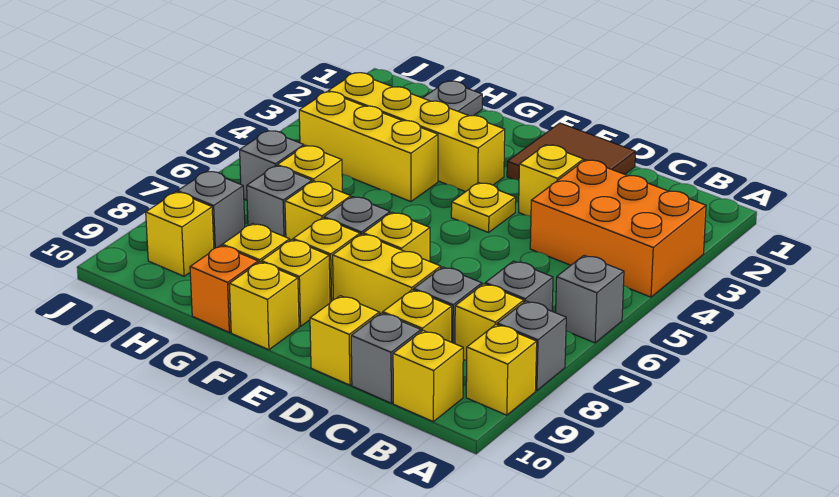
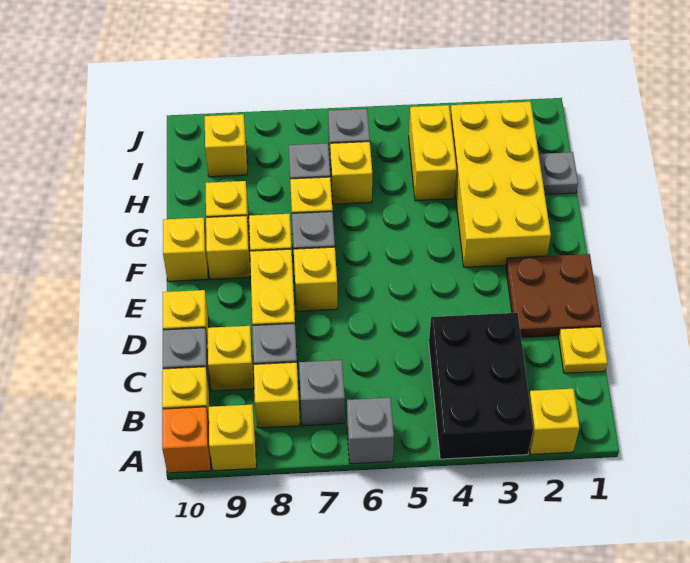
orange 2x3 brick [530,160,706,297] -> black 2x3 brick [429,313,533,459]
grey 1x1 brick [497,301,566,391] -> none
brown 2x2 tile [507,123,635,180] -> brown 2x2 plate [506,254,601,338]
yellow 1x1 brick [519,145,584,216] -> yellow 1x1 brick moved to [529,389,579,454]
yellow 1x1 plate [451,183,516,232] -> yellow 1x1 plate moved to [559,327,608,373]
yellow 1x4 brick [328,73,505,192] -> yellow 2x4 brick [450,102,551,267]
yellow 1x3 brick [299,92,438,202] -> yellow 1x2 brick [409,105,457,201]
orange 1x1 brick [190,245,258,332] -> orange 1x1 brick moved to [162,407,211,473]
grey 1x1 brick [178,171,245,249] -> none

